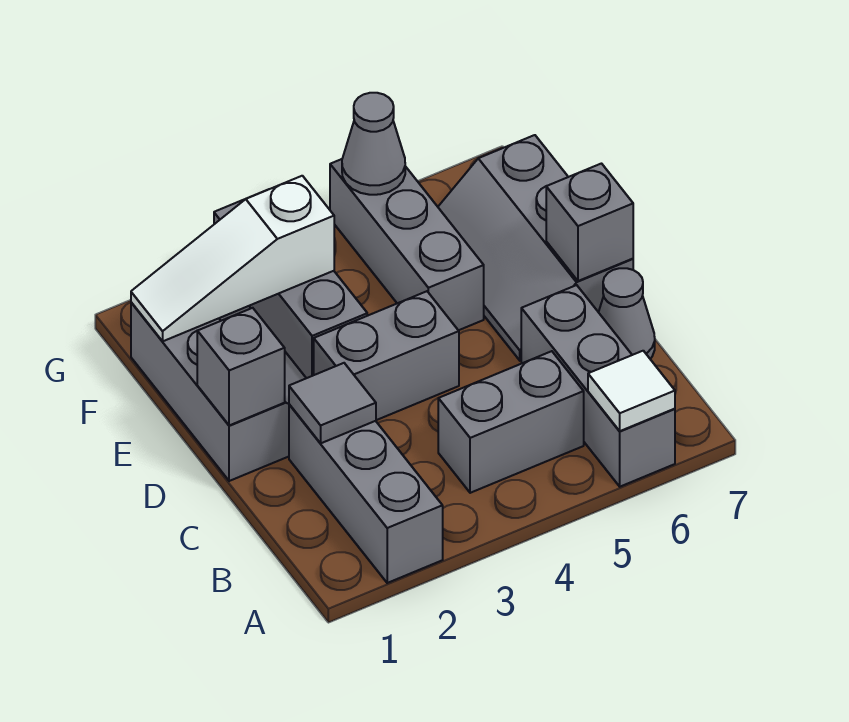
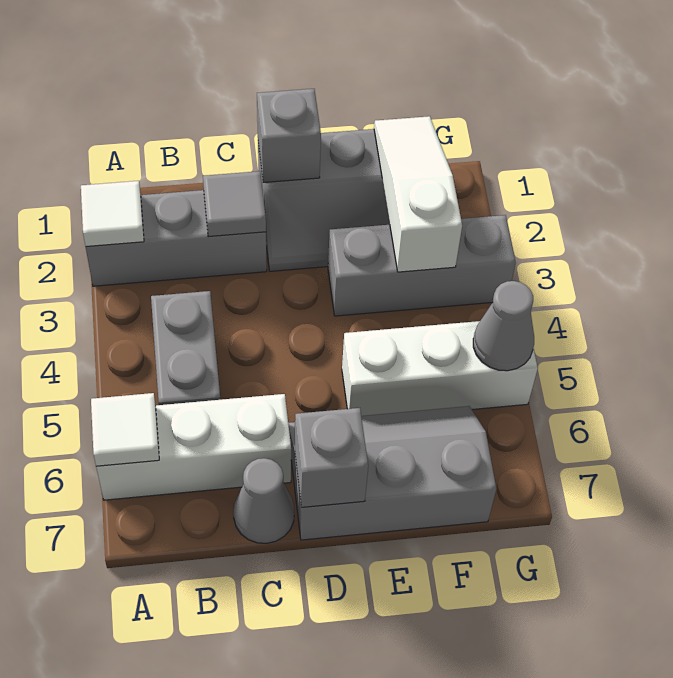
none -> white 1x1 tile [81,181,144,247]
grey 1x3 brick [521,285,675,487] -> white 1x3 brick [96,394,291,500]
grey 1x2 brick [314,291,459,420] -> none
grey 1x3 brick [330,159,484,330] -> white 1x3 brick [342,321,538,416]

